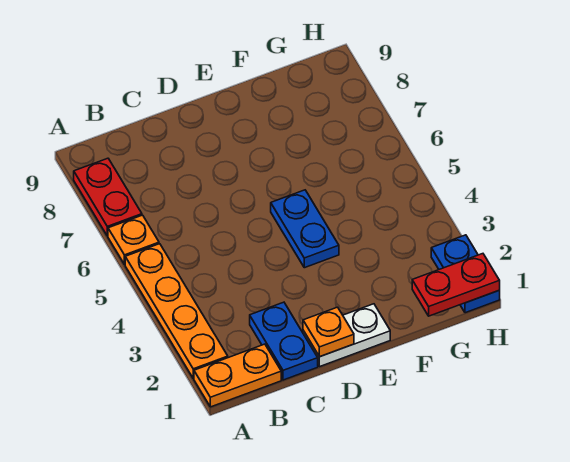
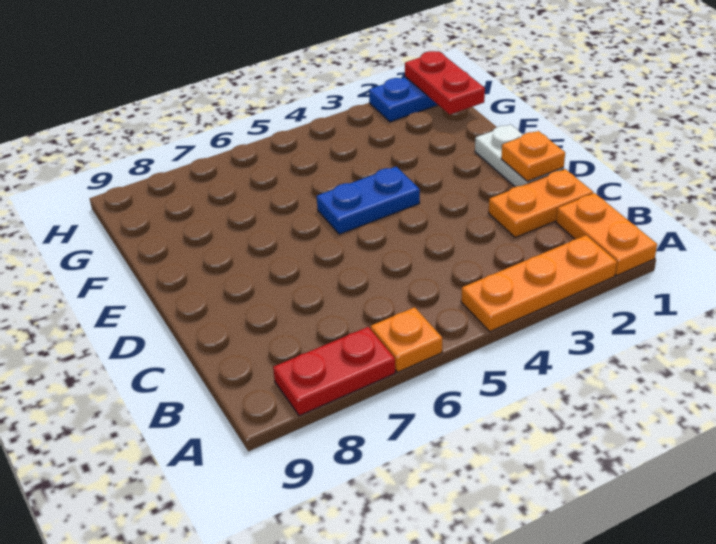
orange 1x4 plate [125,244,228,378] -> orange 1x3 plate [461,235,617,331]
blue 1x2 plate [250,302,318,380] -> orange 1x2 plate [489,169,593,238]

